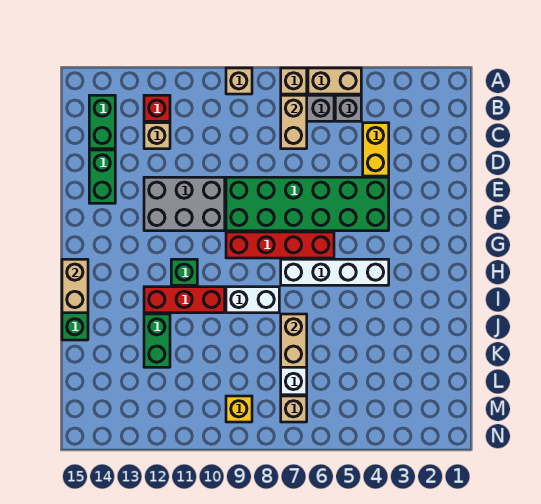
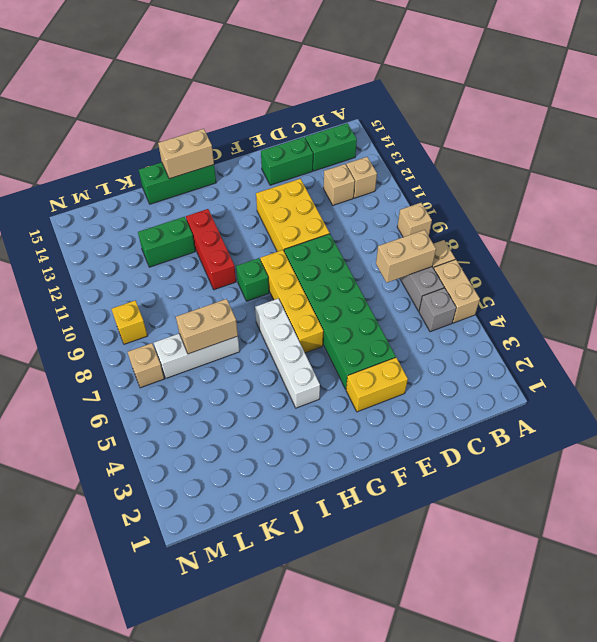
red 1x1 brick [144,95,170,121] -> tan 1x1 brick [346,157,377,198]
yellow 1x2 brick [363,123,389,176] -> yellow 1x2 brick moved to [346,358,408,412]
grey 2x3 brick [144,177,225,231] -> yellow 2x3 brick [256,179,330,252]
red 1x4 brick [226,232,334,258] -> yellow 1x4 brick [260,250,323,353]
green 1x1 brick [171,259,197,285] -> green 1x1 brick moved to [236,258,269,301]
white 1x2 brick [226,287,279,313] -> none

